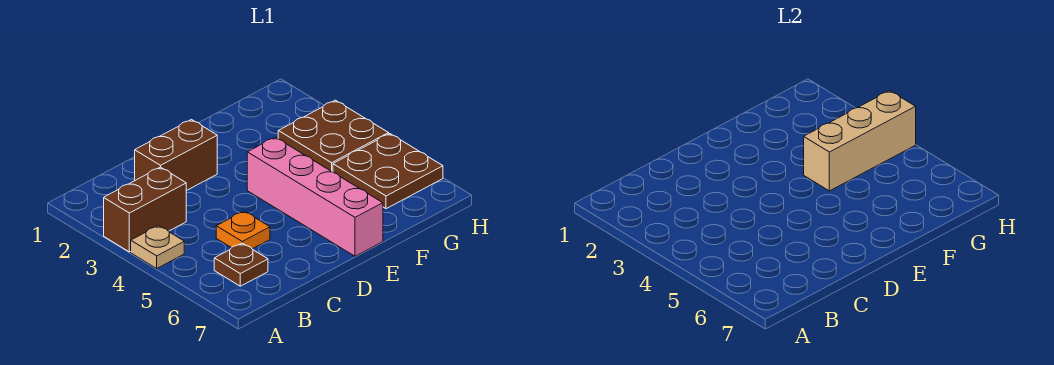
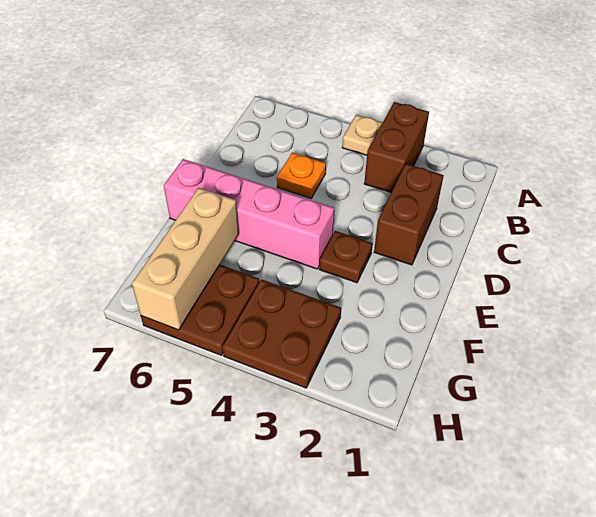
brown 1x1 plate [214,243,268,286] -> brown 1x1 plate moved to [319,231,373,283]
tan 1x3 brick [804,91,916,191] -> tan 1x3 brick moved to [132,188,239,330]

